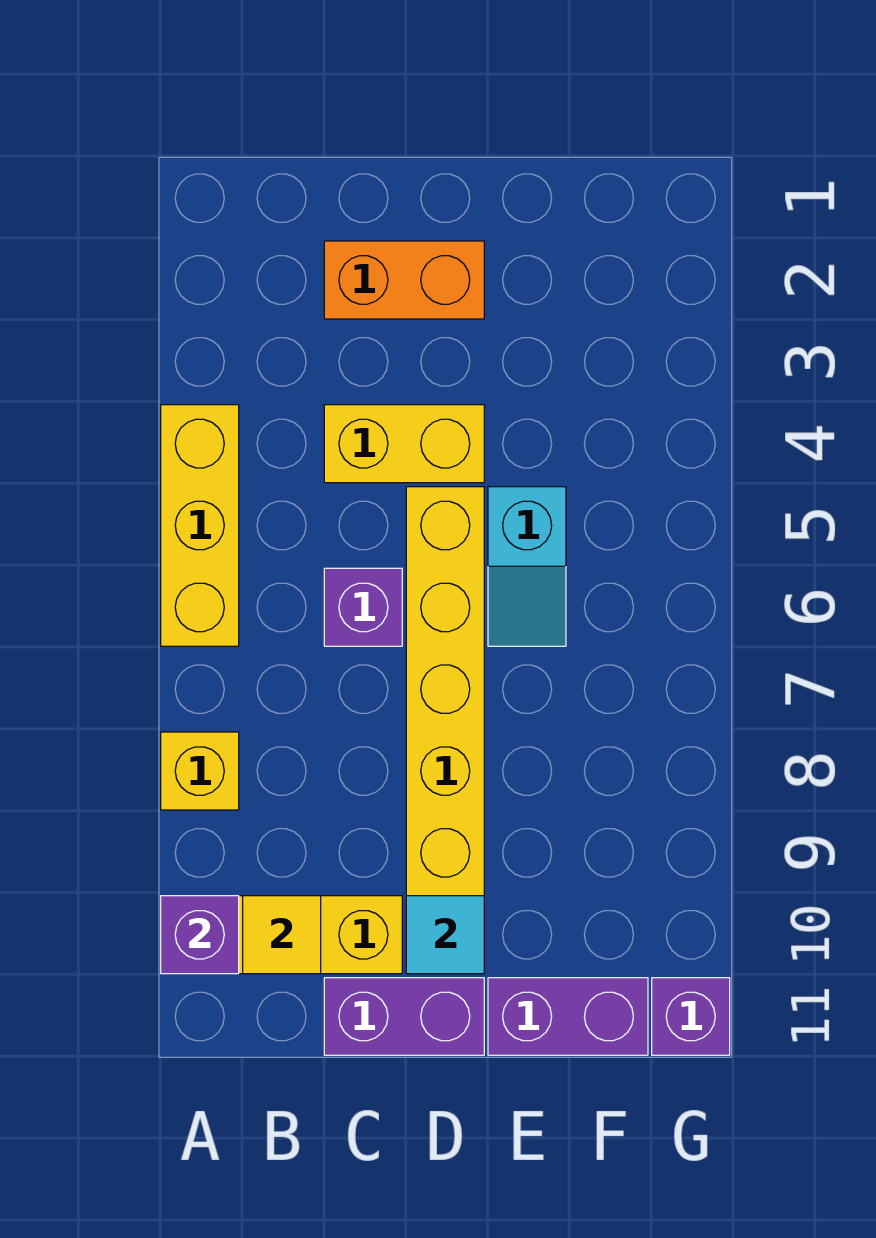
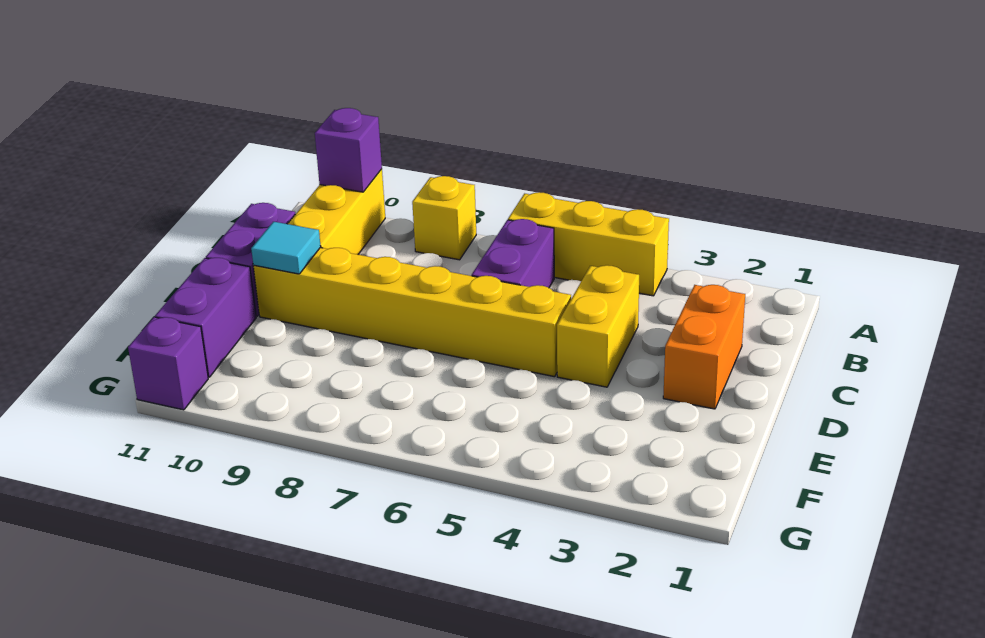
yellow 1x1 tile [243,896,321,974] -> none
purple 1x1 brick [324,568,402,646] -> purple 1x2 brick [472,219,554,288]
cyan 1x2 slope [488,487,566,646] -> none

